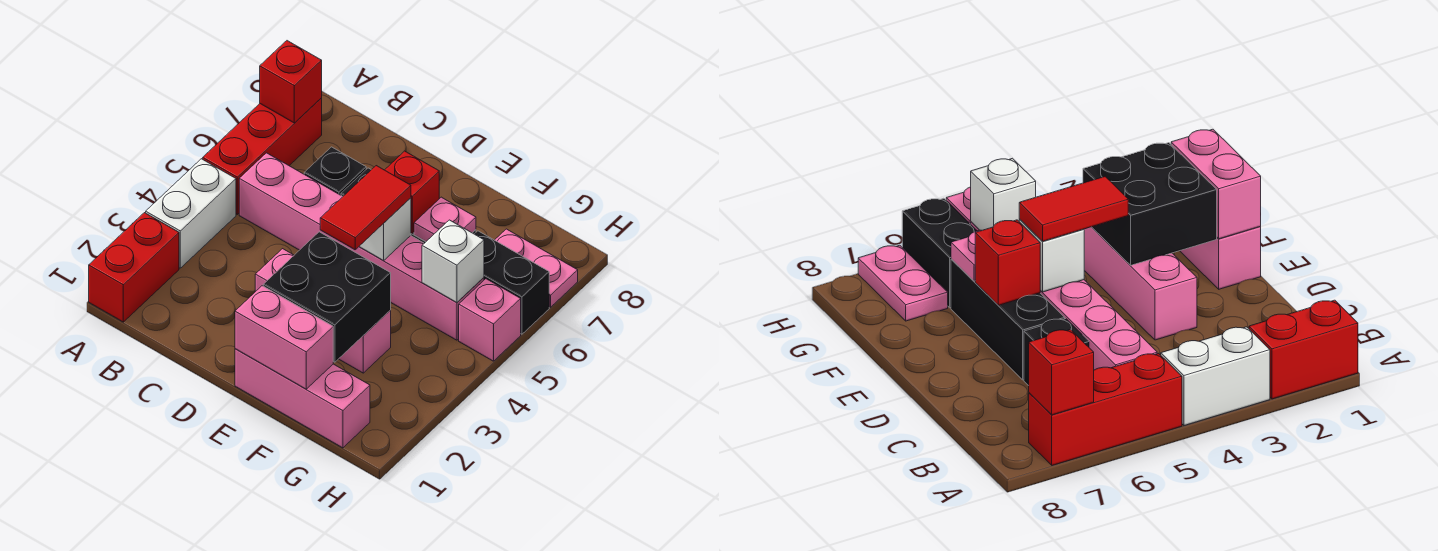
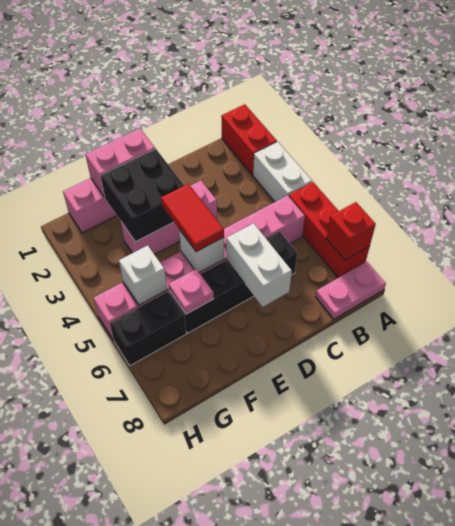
none -> white 1x2 brick [226,223,292,307]
red 1x1 brick [385,151,439,234] -> none
pink 1x2 plate [495,229,578,307] -> pink 1x2 plate moved to [315,262,386,319]

